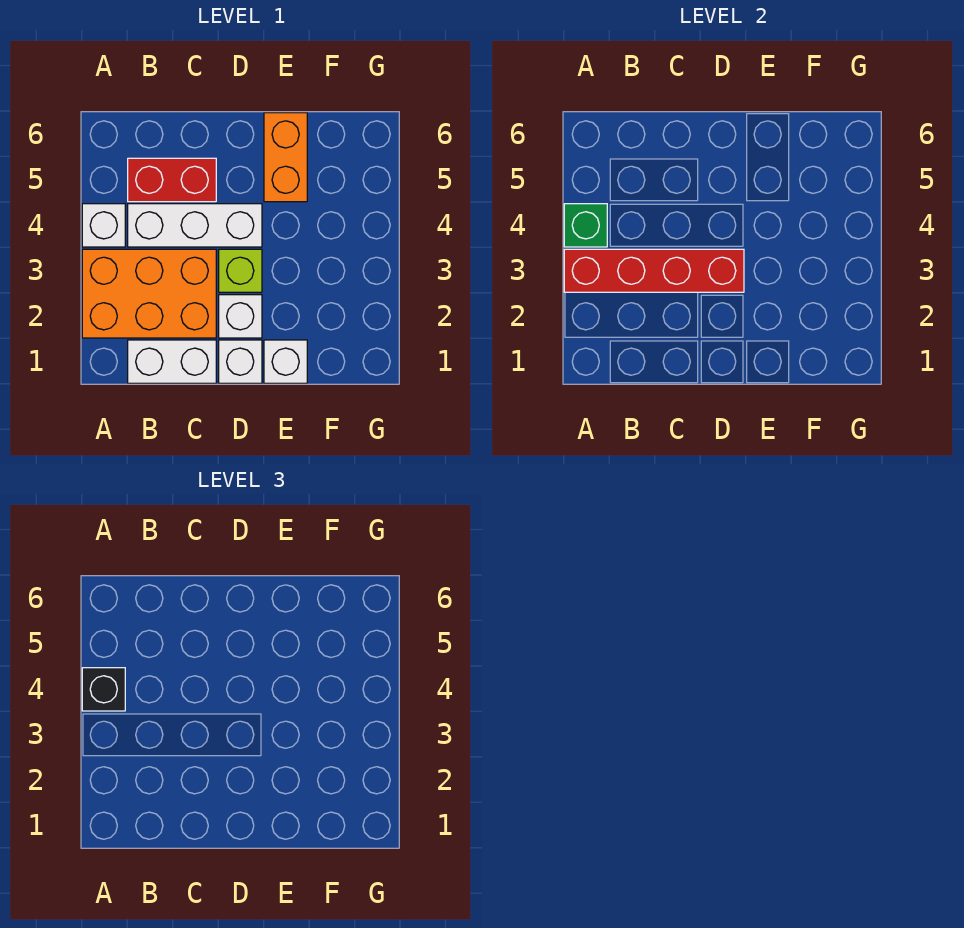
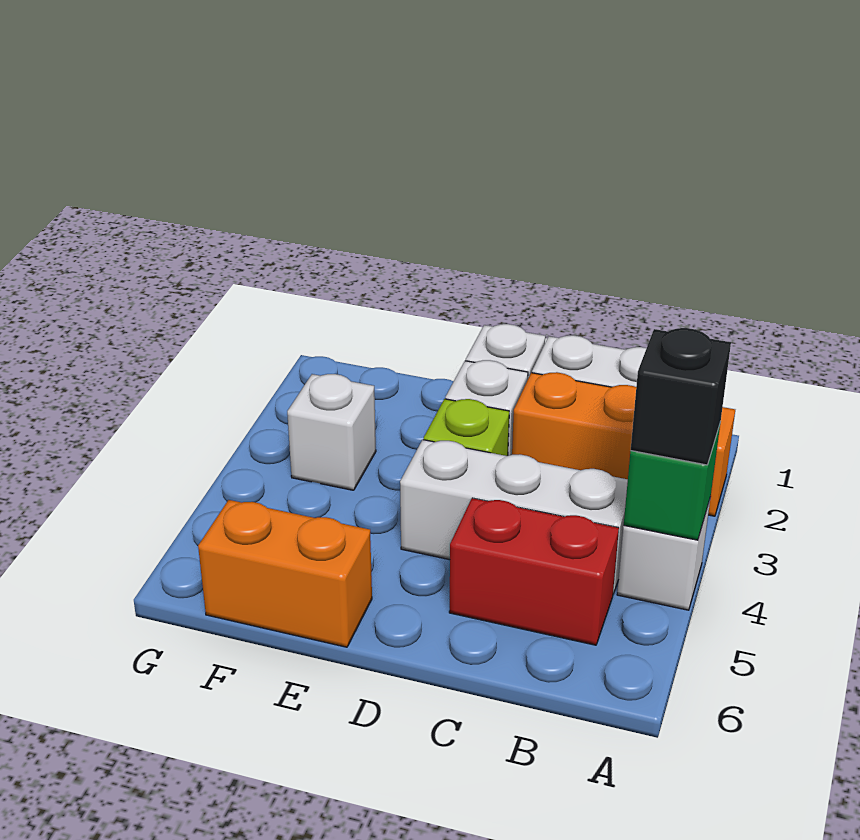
orange 2x3 brick [82,249,216,338] -> orange 1x3 brick [512,372,735,516]
red 1x4 brick [564,249,744,292] -> none
white 1x1 brick [264,340,307,383] -> white 1x1 brick moved to [287,374,376,490]
orange 1x2 brick [264,113,307,202] -> orange 1x2 brick turned to [198,500,372,647]

